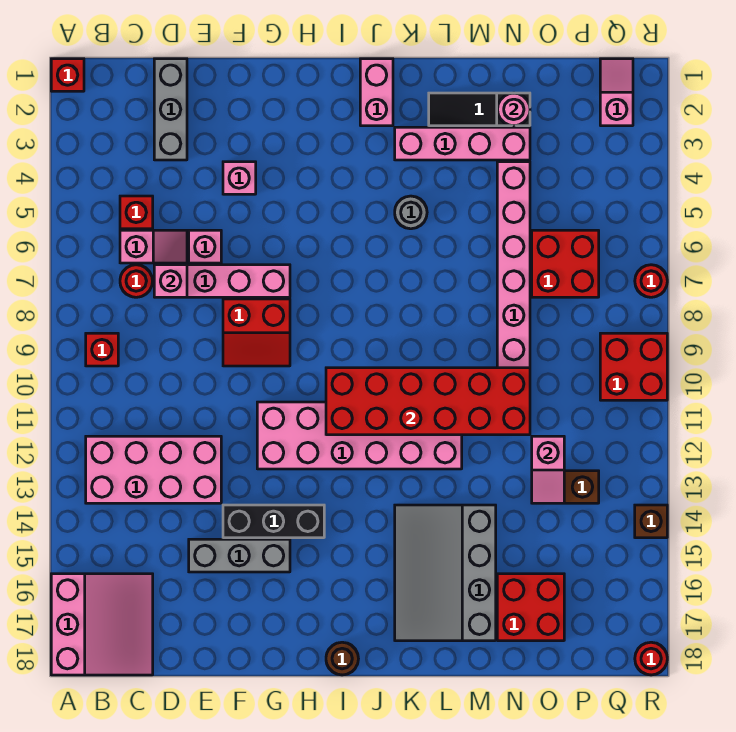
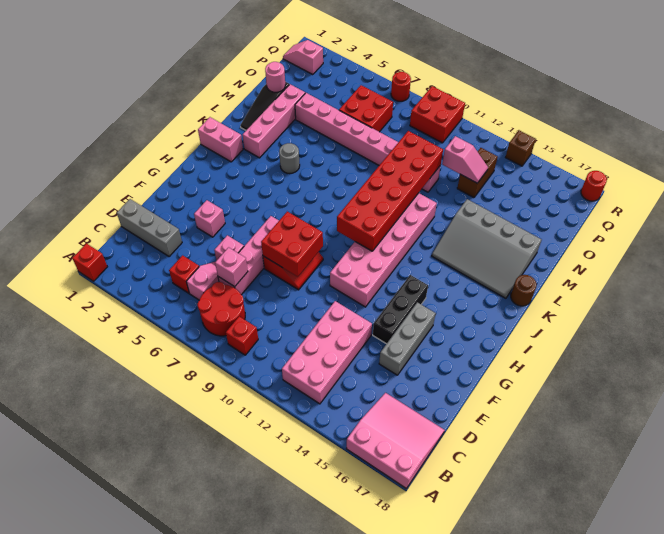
red 1x1 round brick [120,265,153,297] -> red 2x2 round brick [198,282,245,336]
brown 1x1 round brick [326,642,358,675] -> brown 1x1 round brick moved to [511,275,537,306]
red 2x2 brick [497,574,564,641] -> red 2x2 brick moved to [261,212,323,277]

